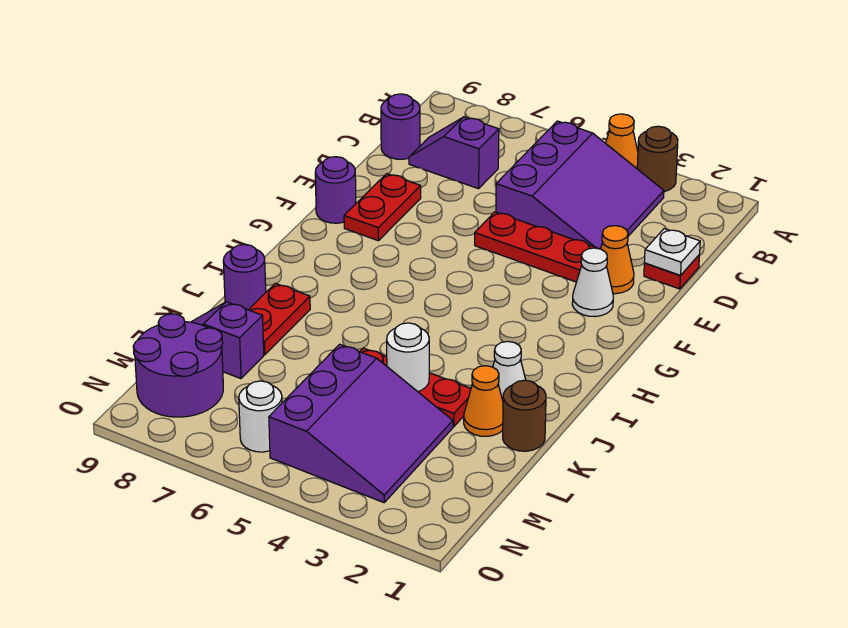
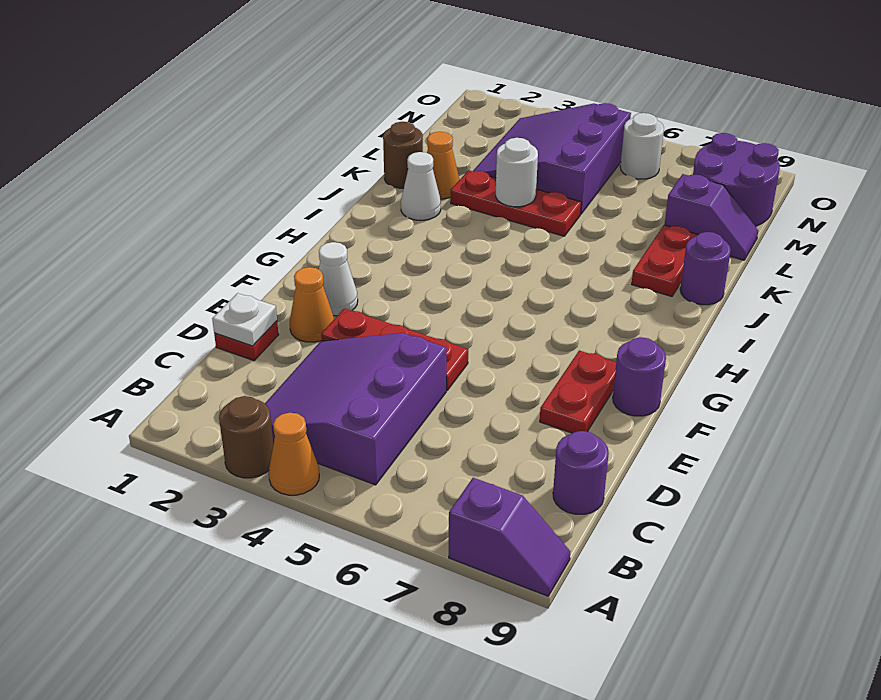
purple 1x2 slope [409,117,499,189] -> purple 1x2 slope moved to [449,478,570,596]

